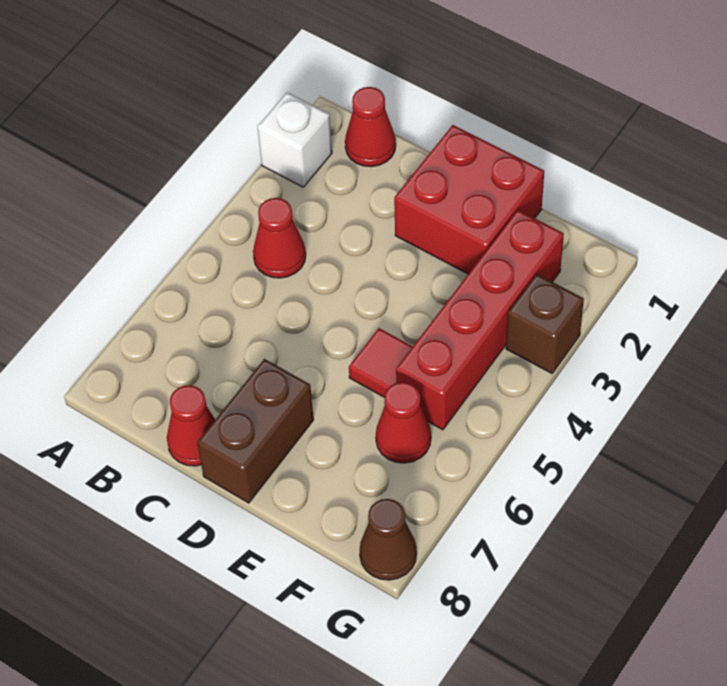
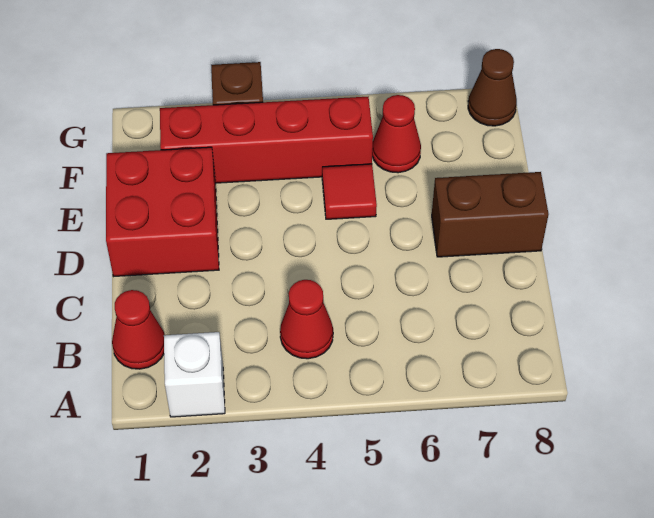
red 1x1 cone [167,385,215,466] -> none

